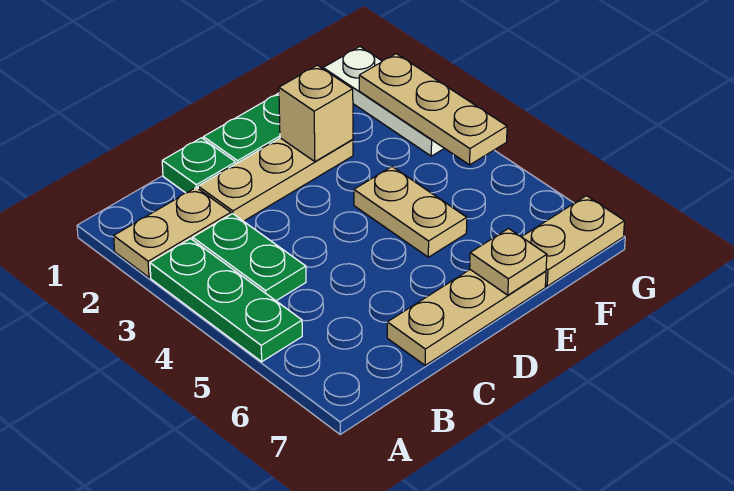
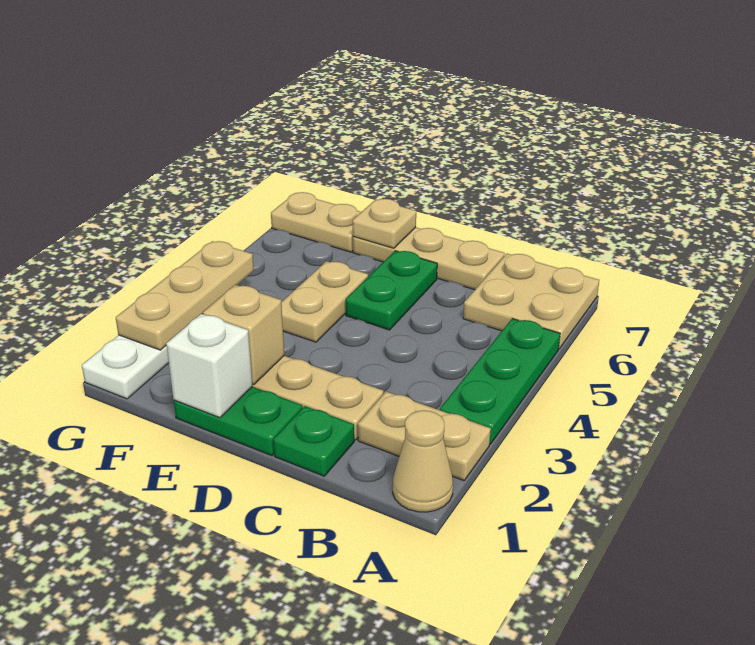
none -> tan 1x1 cone [393,410,453,512]
none -> tan 2x2 plate [463,254,599,349]
green 1x2 plate [193,214,306,301] -> green 1x2 plate moved to [346,251,437,330]
none -> white 1x1 brick [166,314,253,418]

